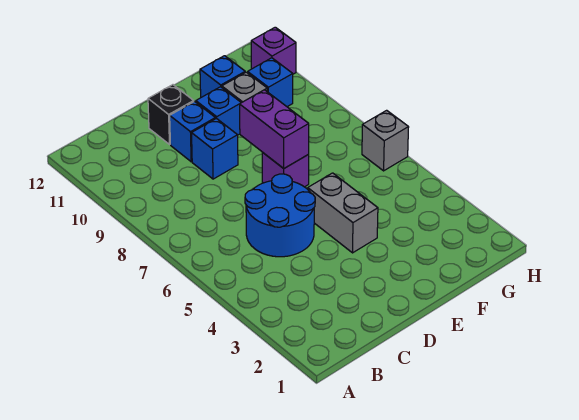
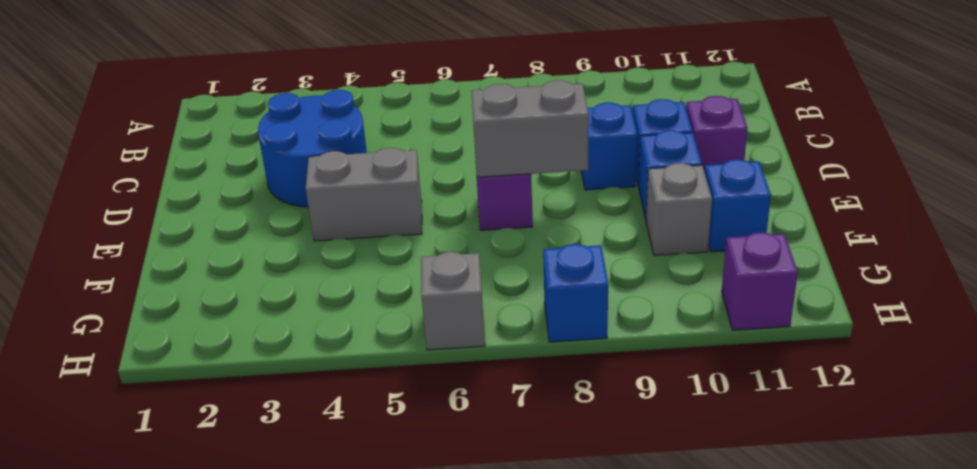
blue 2x2 round brick [245,174,315,257] -> blue 2x2 round brick moved to [258,90,367,207]
black 1x1 brick [148,85,194,145] -> purple 1x1 brick [686,96,747,172]
purple 1x2 brick [240,90,309,168] -> grey 1x2 brick [471,80,589,177]
blue 1x1 brick [248,58,293,107] -> blue 1x1 brick moved to [543,244,608,342]

